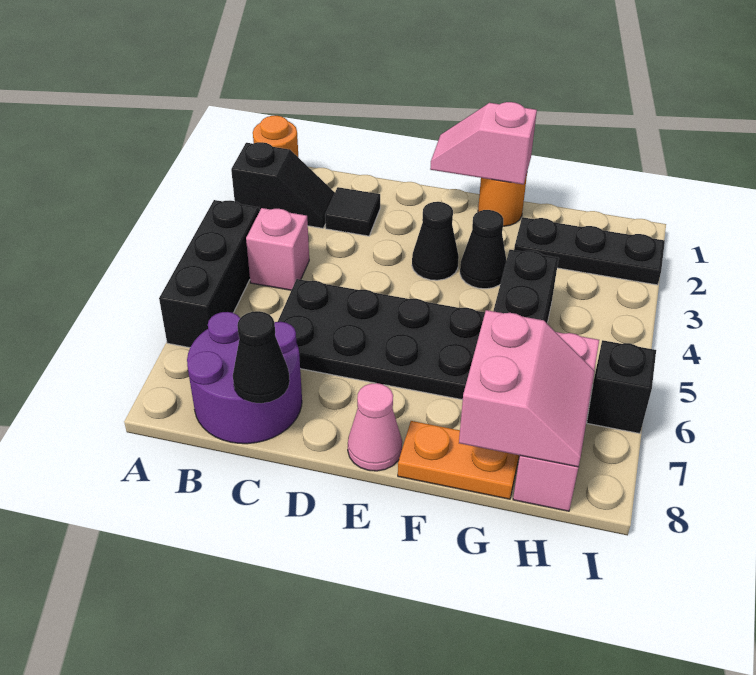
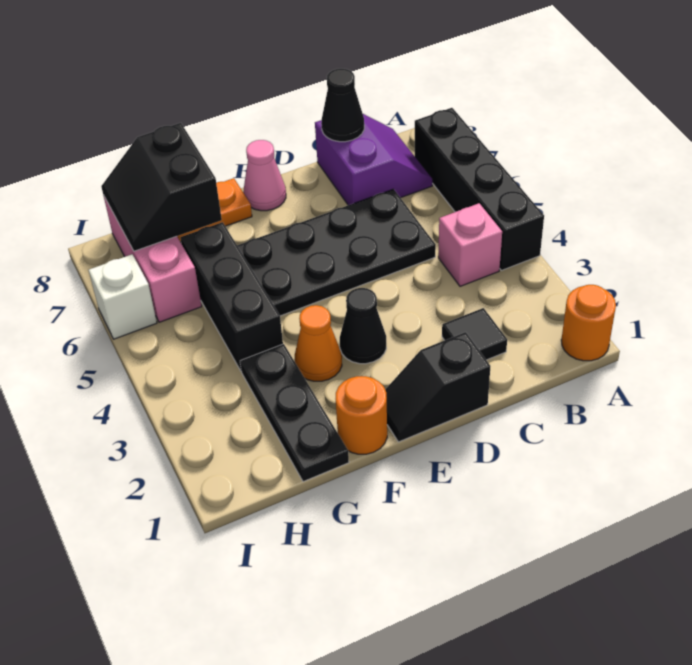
black 1x2 slope [231,142,335,228] -> black 1x2 slope moved to [385,332,490,442]
black 1x3 brick [159,200,259,348] -> black 1x4 brick [415,108,544,270]
purple 2x2 round brick [187,312,302,444] -> purple 2x2 slope [315,114,432,205]
pink 1x2 slope [430,102,537,184] -> none
black 1x1 cone [460,210,507,289] -> orange 1x1 cone [294,305,342,381]
black 1x3 plate [514,217,665,285] -> black 1x3 plate turned to [240,344,349,482]
pink 2x2 slope [459,310,595,467] -> black 2x2 slope [101,123,222,251]
black 1x1 brick [587,340,656,433] -> white 1x1 brick [89,254,157,339]

